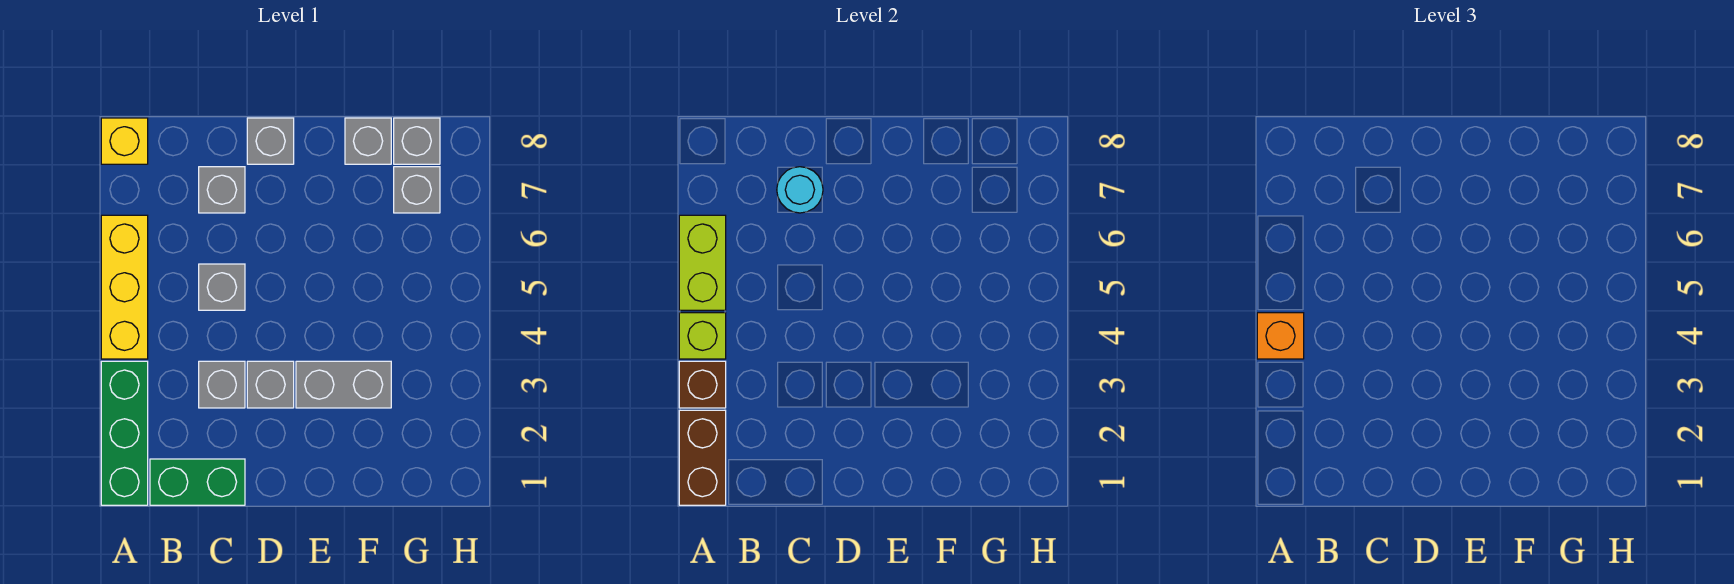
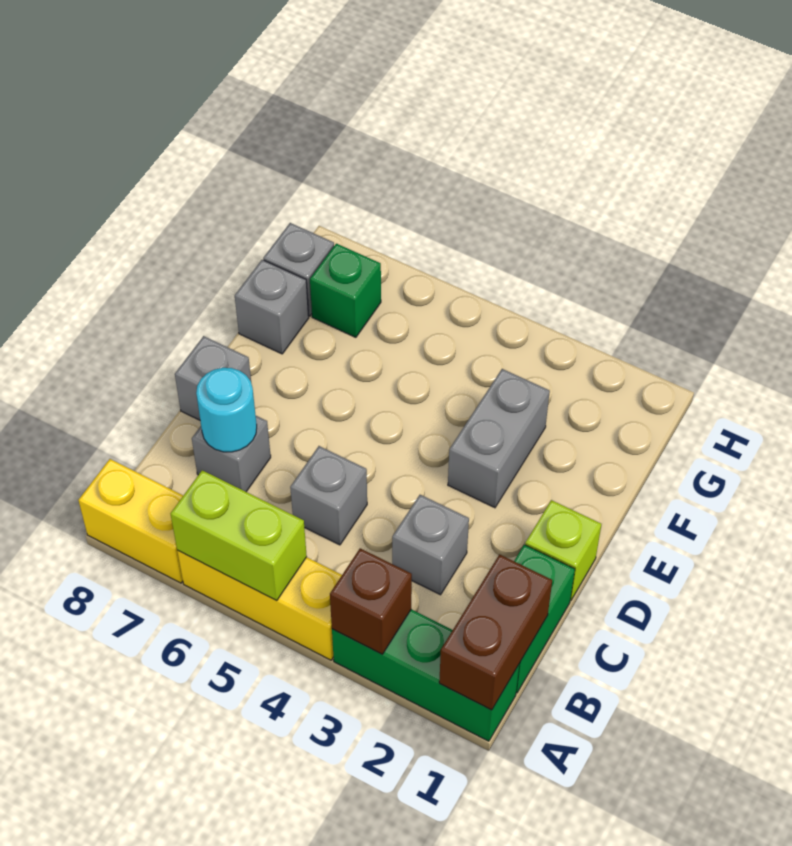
brown 1x2 brick [679,410,726,505] -> brown 1x2 brick turned to [439,554,552,710]
lime 1x1 brick [679,313,726,359] -> lime 1x1 brick moved to [525,500,601,601]
orange 1x1 brick [1257,313,1304,359] -> none
yellow 1x1 brick [101,118,148,164] -> yellow 1x2 brick [78,459,183,583]
grey 1x1 brick [247,361,294,408] -> none
grey 1x1 brick [394,167,440,213] -> green 1x1 brick [310,244,381,337]

